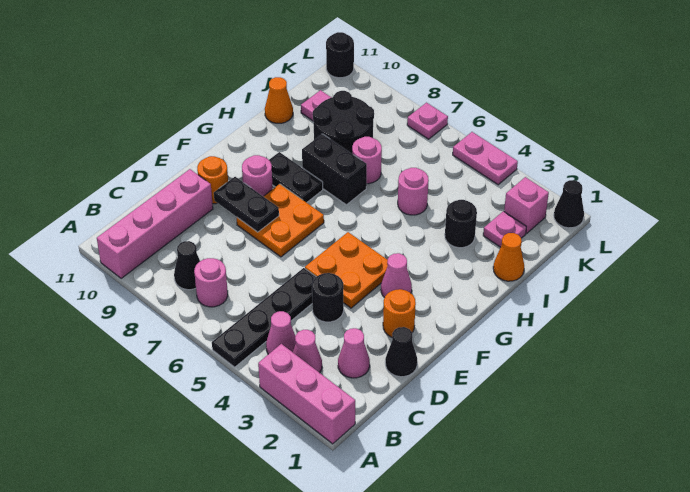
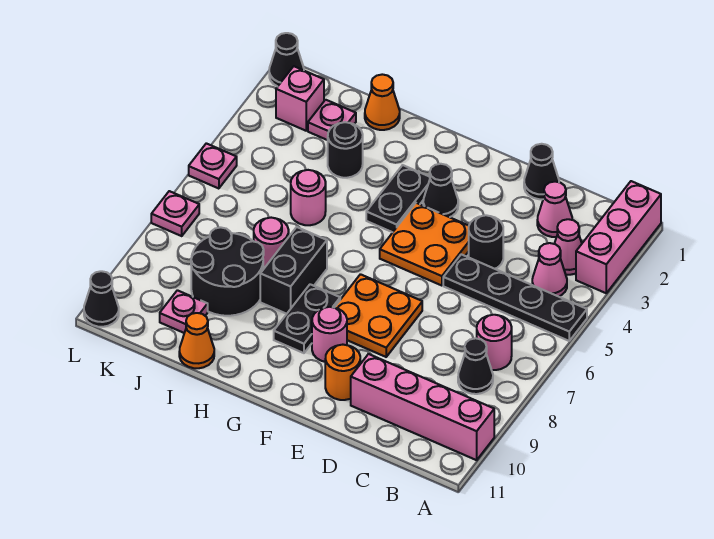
orange 1x1 round brick [383,289,416,337] -> none
black 1x2 plate [214,177,279,232] -> black 1x2 plate moved to [366,165,430,232]
pink 1x1 cone [381,253,412,298] -> black 1x1 cone [423,164,458,217]
pink 1x2 plate [453,132,518,185] -> pink 1x1 plate [189,143,237,189]
black 1x1 round brick [326,32,354,78] -> black 1x1 cone [84,271,119,327]

